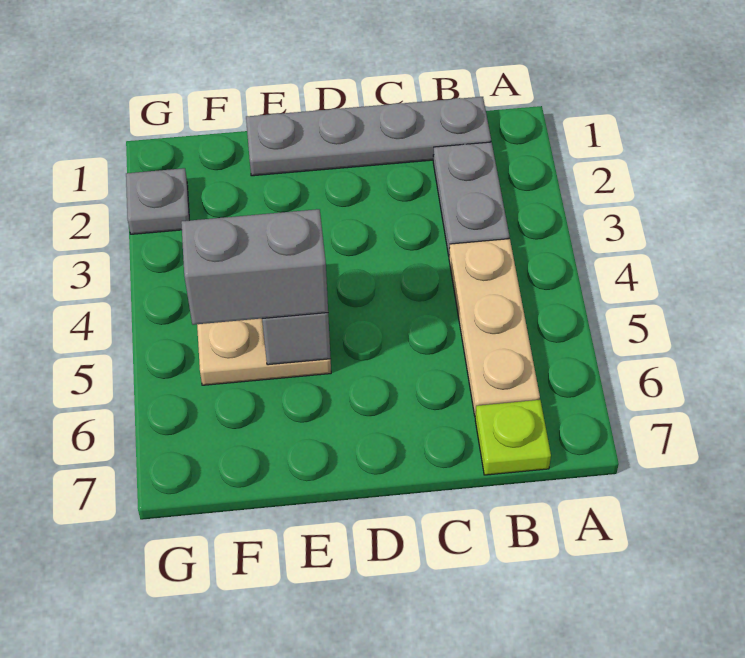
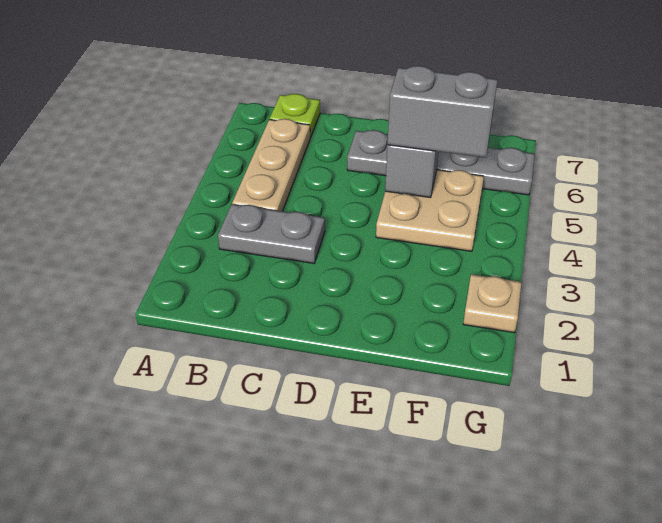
grey 1x4 plate [246,97,491,176] -> grey 1x4 plate moved to [347,130,535,195]
grey 1x2 plate [433,142,509,256] -> grey 1x2 plate turned to [218,204,325,263]
grey 1x1 plate [126,168,189,234] -> tan 1x1 plate [463,274,521,333]

